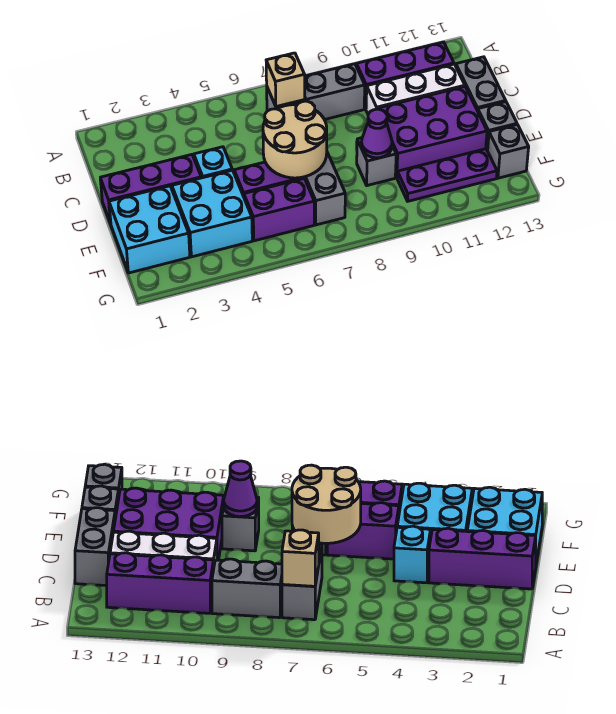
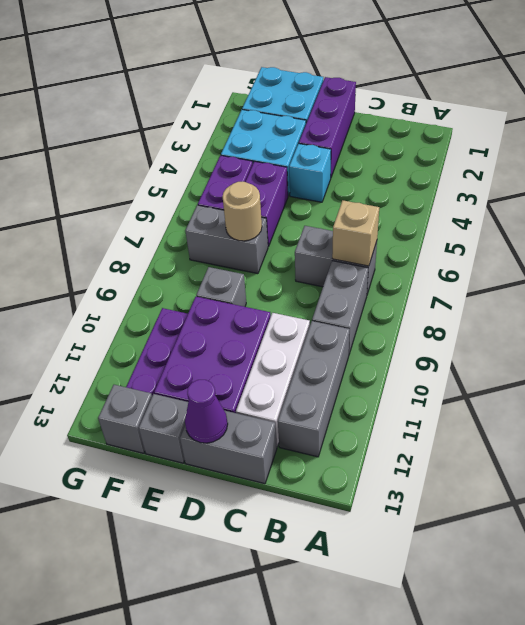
purple 1x3 brick [356,42,454,109] -> grey 1x3 brick [278,321,350,457]
tan 2x2 round brick [263,101,327,178] -> tan 1x1 round brick [222,182,262,241]
purple 1x1 cone [361,109,392,158] -> purple 1x1 cone moved to [185,380,228,443]

